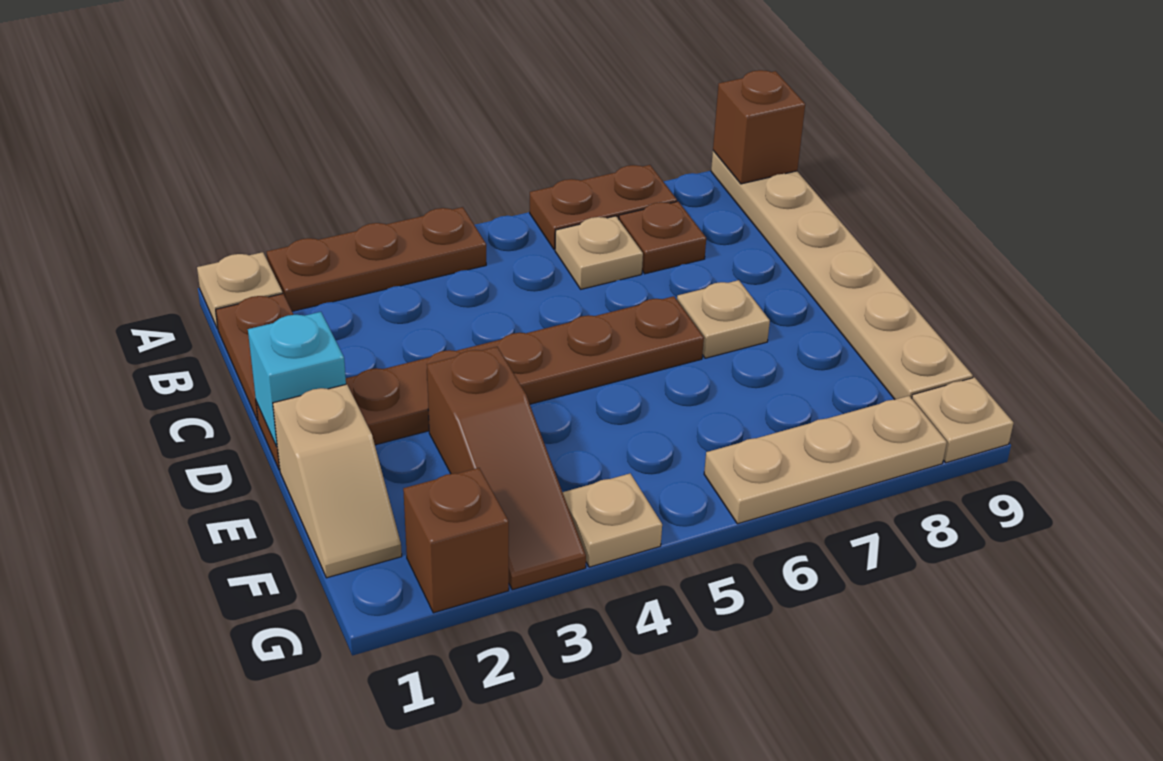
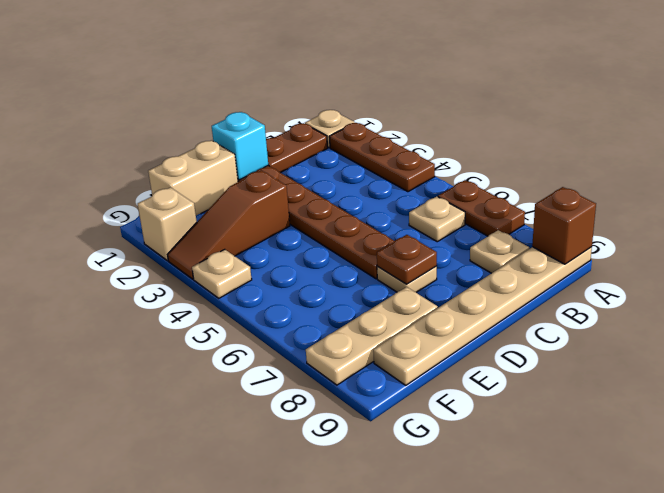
brown 1x1 plate [619,202,706,274] -> brown 1x1 plate moved to [377,235,437,284]
tan 1x2 slope [273,384,402,578] -> tan 1x2 brick [148,140,238,215]
brown 1x1 brick [403,468,509,613] -> tan 1x1 brick [138,187,197,261]
tan 1x3 plate [704,396,947,524] -> tan 1x3 plate turned to [306,287,438,385]
tan 1x1 plate [912,377,1014,463] -> tan 1x1 plate moved to [470,230,529,273]

